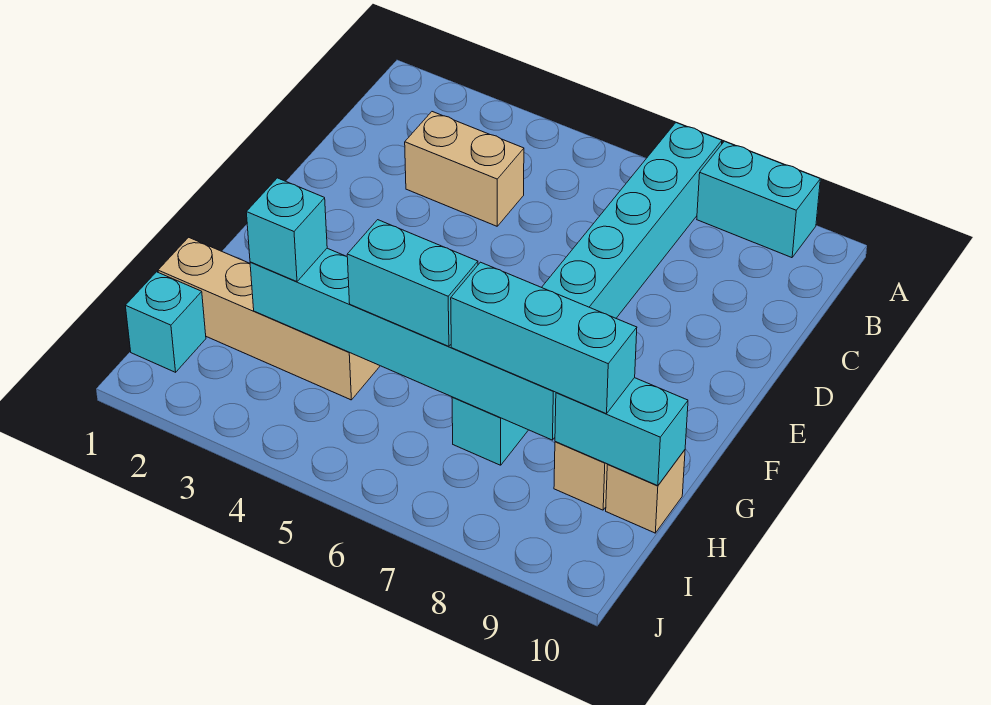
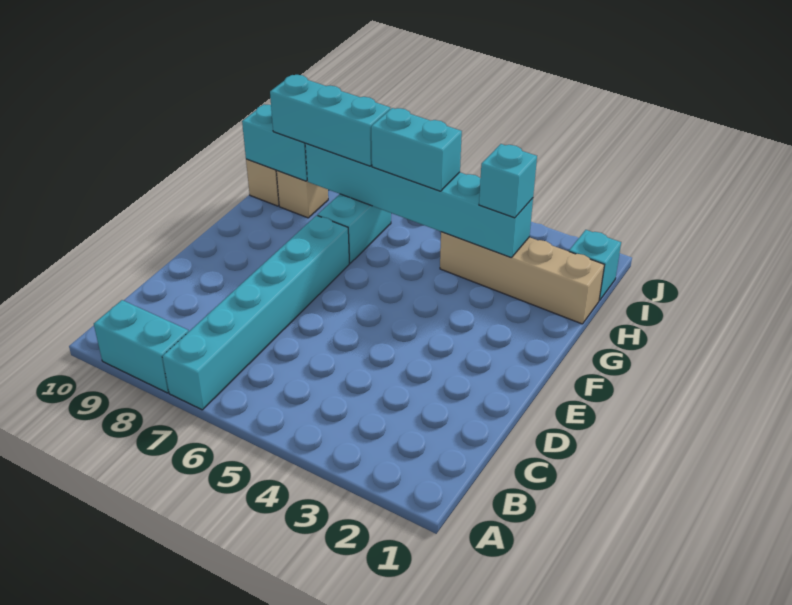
tan 1x2 brick [405,112,524,226] -> none

